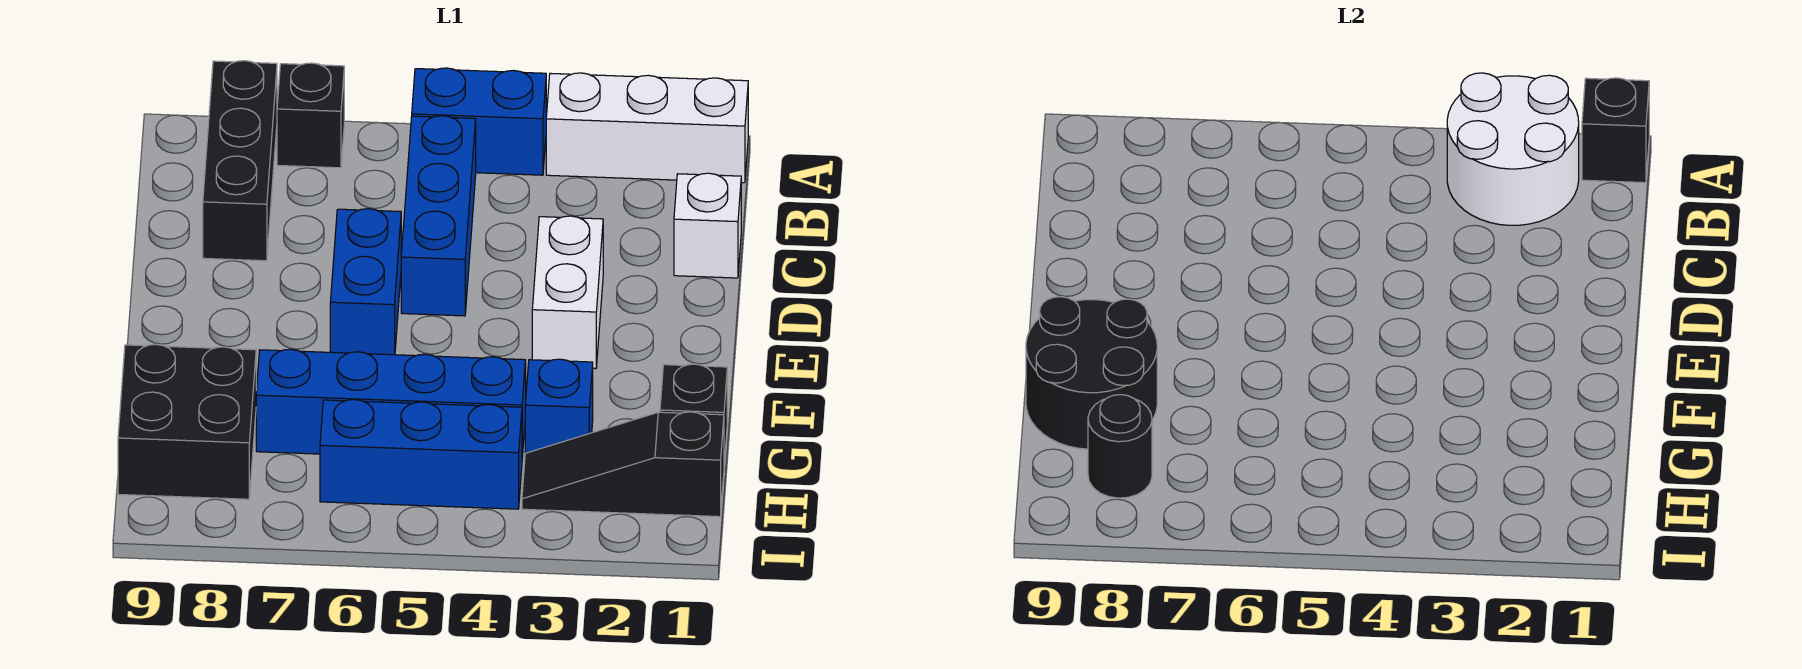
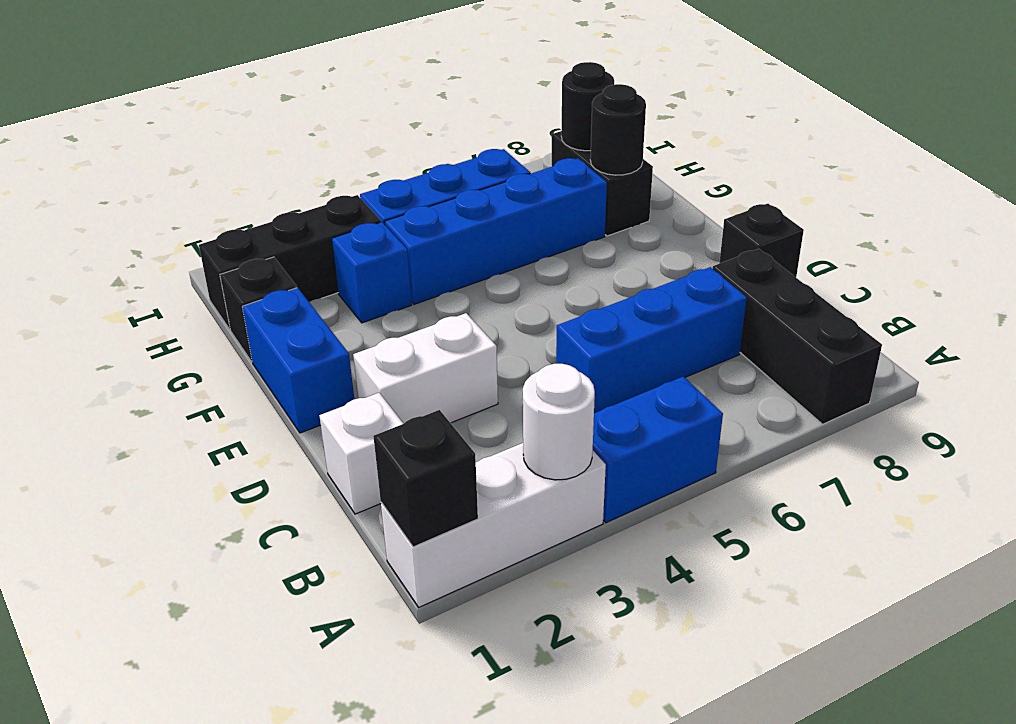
white 2x2 round brick [1447,73,1579,225] -> white 1x1 round brick [523,364,595,480]
black 1x1 brick [277,63,344,168] -> black 1x1 brick moved to [719,204,804,277]
blue 1x3 brick [401,116,476,316] -> blue 1x3 brick turned to [556,267,747,413]
white 1x2 brick [532,216,603,369] -> white 1x2 brick turned to [353,313,498,424]
blue 1x2 brick [330,209,401,355] -> blue 1x2 brick moved to [242,288,354,433]
black 2x2 round brick [1026,297,1157,449] -> black 1x1 round brick [590,84,646,175]
black 2x2 brick [118,344,256,499] -> black 1x2 brick [552,131,653,236]
black 1x3 slope [522,412,724,517] -> black 1x3 brick [199,195,381,329]

